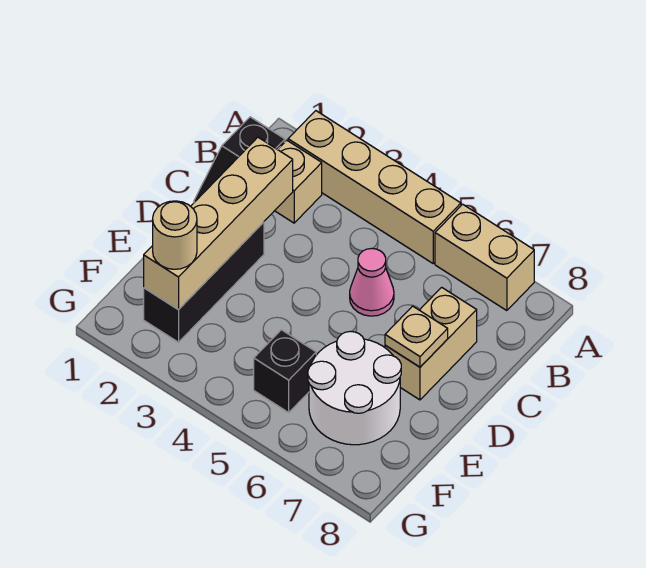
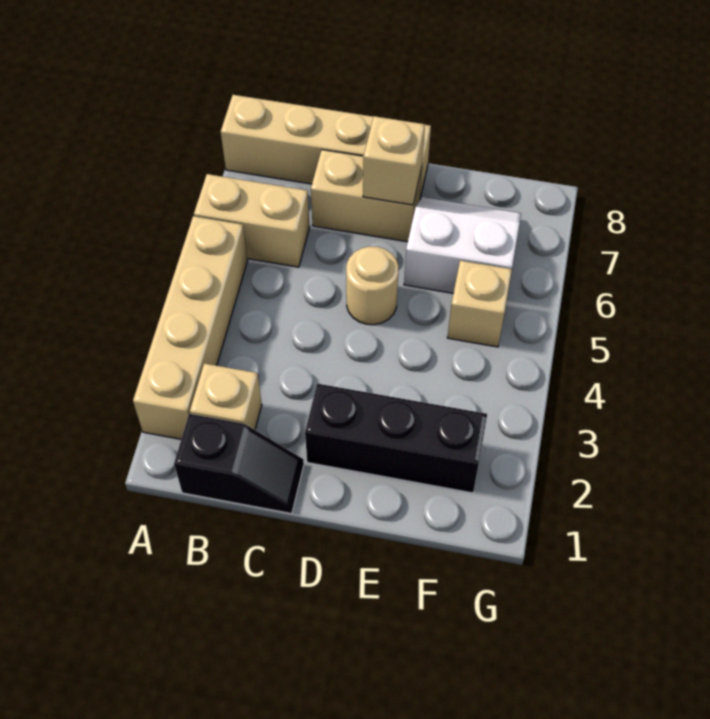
tan 1x2 brick [435,204,534,311] -> tan 1x2 brick turned to [194,174,310,267]
tan 1x4 brick [144,137,293,310] -> tan 1x4 brick moved to [221,95,431,198]
pink 1x1 cone [350,248,394,316] -> none
tan 1x1 plate [385,306,448,367] -> tan 1x1 brick [363,116,425,205]
white 2x2 round brick [308,331,401,445] -> white 2x2 slope [404,197,521,293]
tan 1x1 round brick [153,201,197,269] -> tan 1x1 round brick moved to [346,246,399,325]
black 1x1 brick [254,330,316,412] -> tan 1x1 brick [447,261,512,347]

